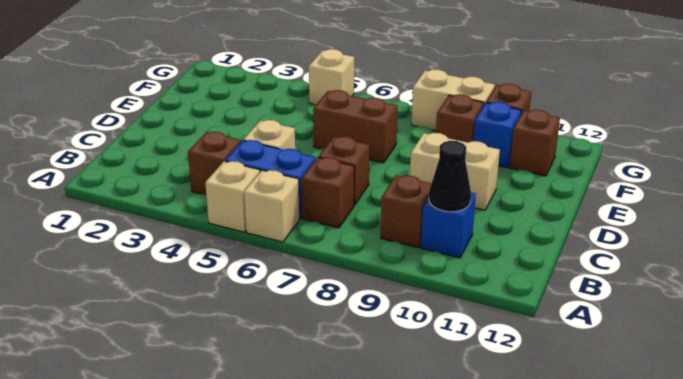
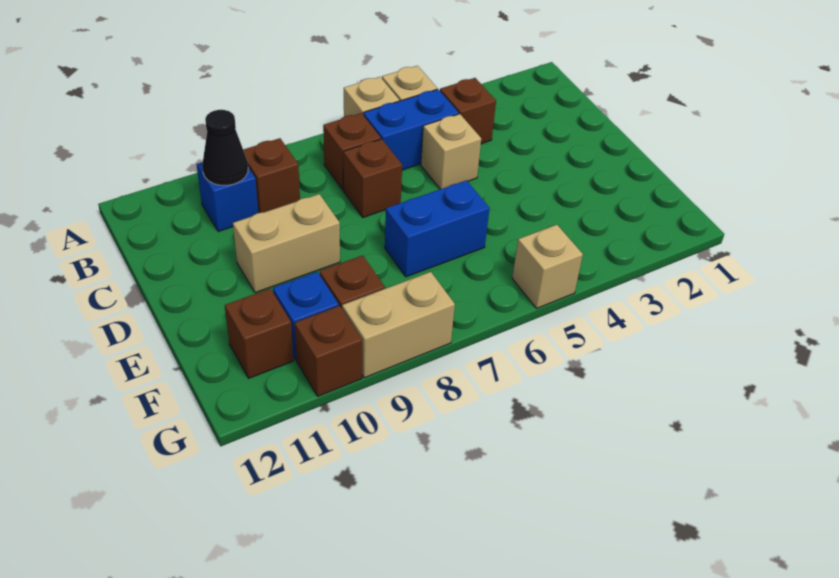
brown 1x2 brick [313,90,398,163] -> blue 1x2 brick [385,180,490,277]

